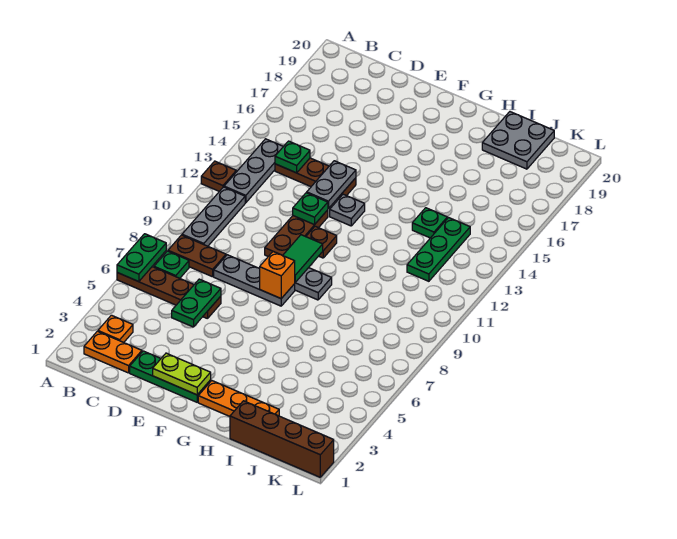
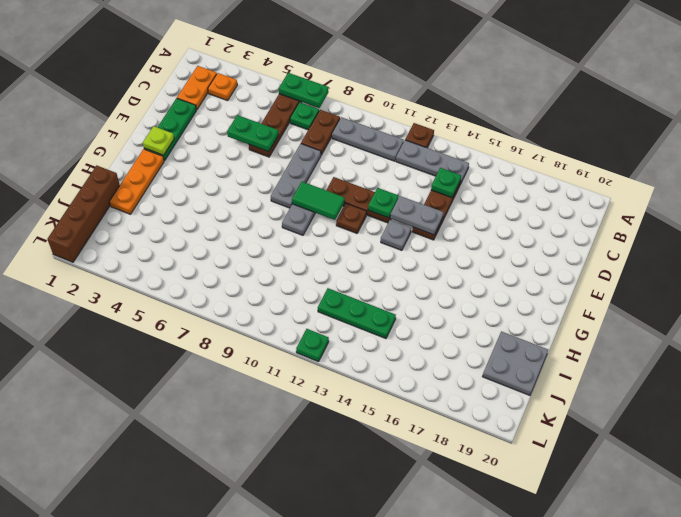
lime 1x2 plate [153,353,211,395] -> lime 1x1 plate [143,126,174,155]
orange 1x1 brick [260,252,295,299] -> none
green 1x1 plate [412,208,447,238] -> green 1x1 plate moved to [296,329,329,362]

